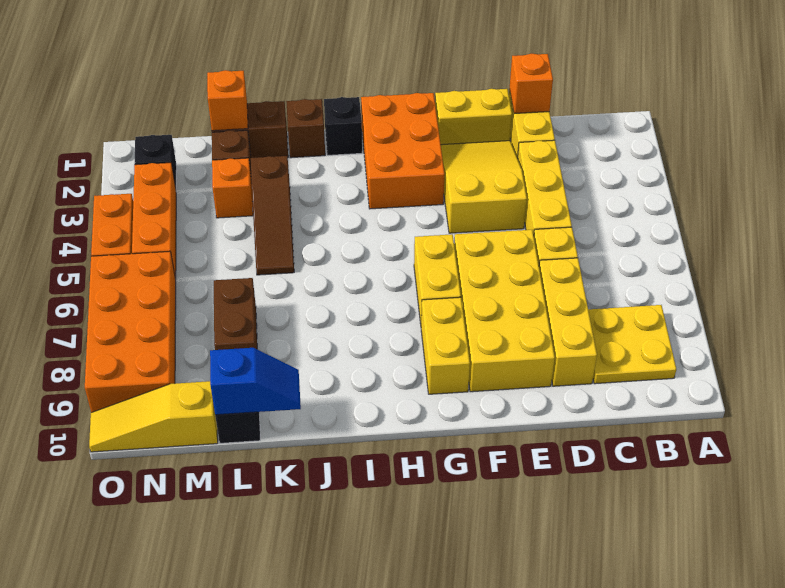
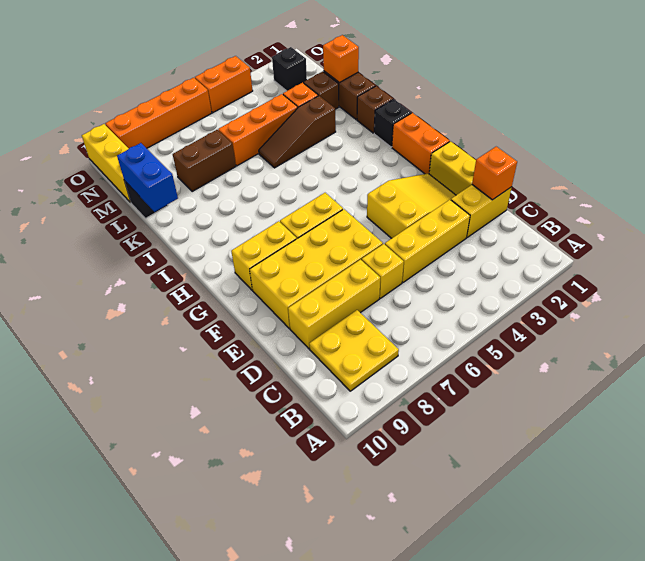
orange 2x3 brick [361,93,445,209] -> orange 1x2 brick [392,113,450,174]
blue 1x2 slope [210,348,301,415] -> blue 1x2 brick [117,143,178,212]
yellow 1x3 slope [89,381,218,452] -> yellow 1x3 brick [82,124,131,203]
orange 1x3 brick [132,163,176,280] -> orange 1x3 brick moved to [218,94,298,166]
orange 2x4 brick [85,251,176,413] -> orange 1x4 brick [105,78,212,148]

